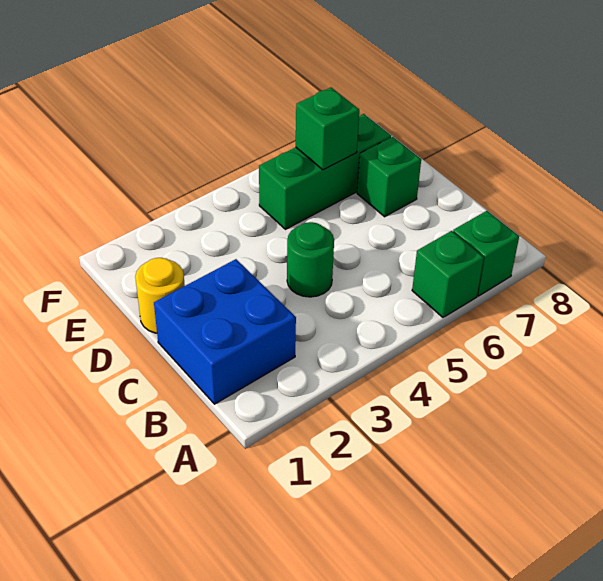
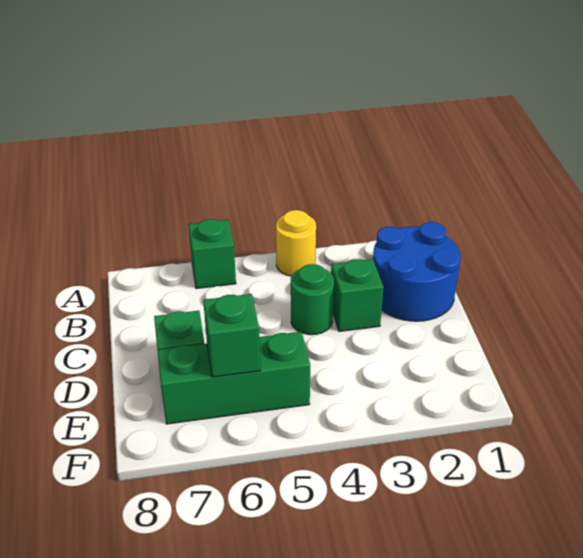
green 1x1 brick [453,211,519,296] -> green 1x1 brick moved to [331,259,384,331]
blue 2x2 brick [154,259,296,404] -> blue 2x2 round brick [373,222,461,321]
yellow 1x1 round brick [135,258,185,333] -> yellow 1x1 round brick moved to [276,210,316,276]

